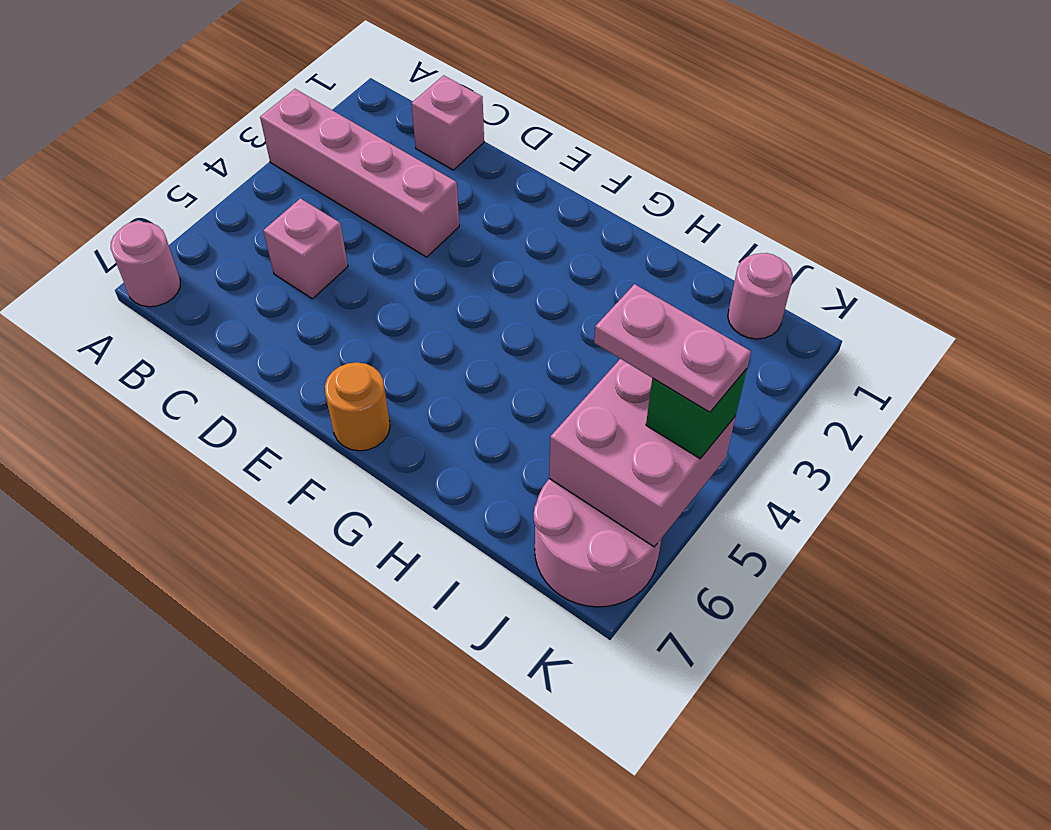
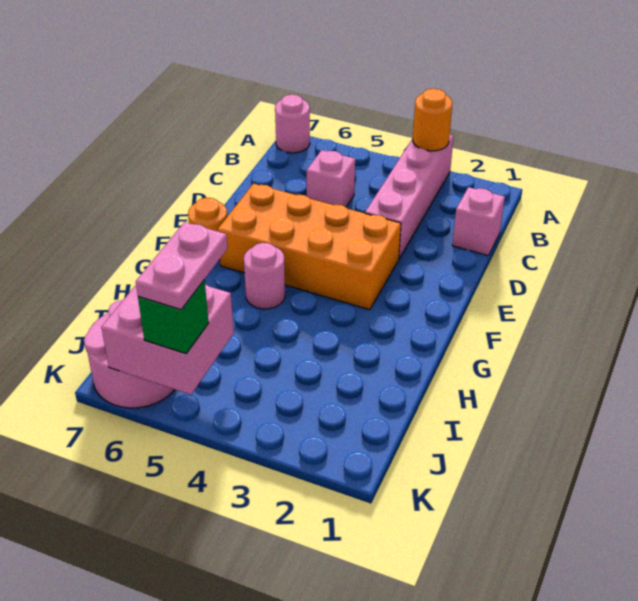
none -> orange 1x1 round brick [413,89,452,151]
none -> orange 2x4 brick [218,184,401,310]
pink 1x1 round brick [728,253,793,339] -> pink 1x1 round brick moved to [244,243,285,309]

